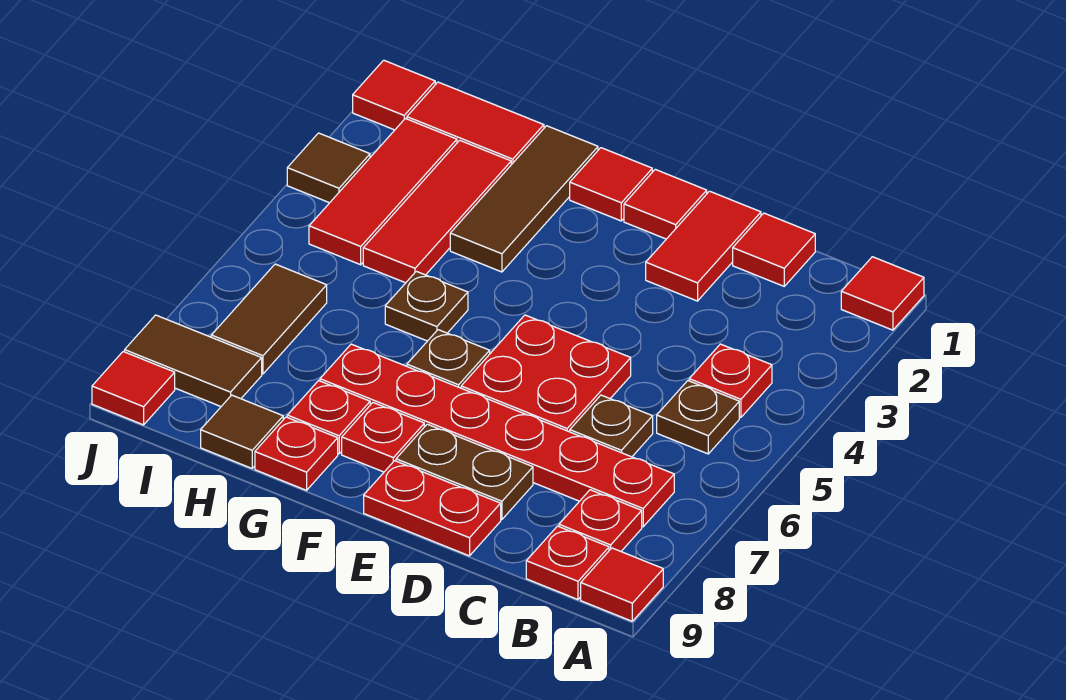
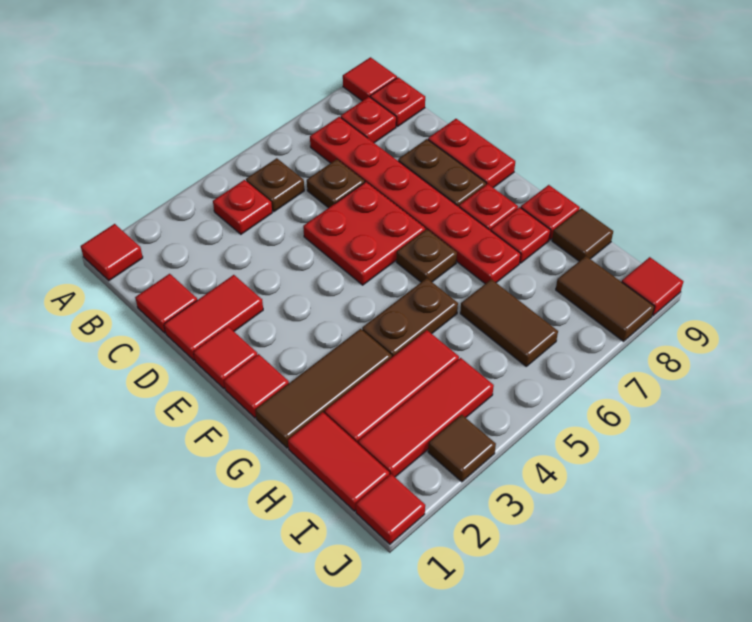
brown 1x1 plate [385,271,468,341] -> brown 1x2 plate [362,278,458,357]
brown 1x2 tile [211,264,327,374] -> brown 1x2 tile turned to [460,279,558,366]

